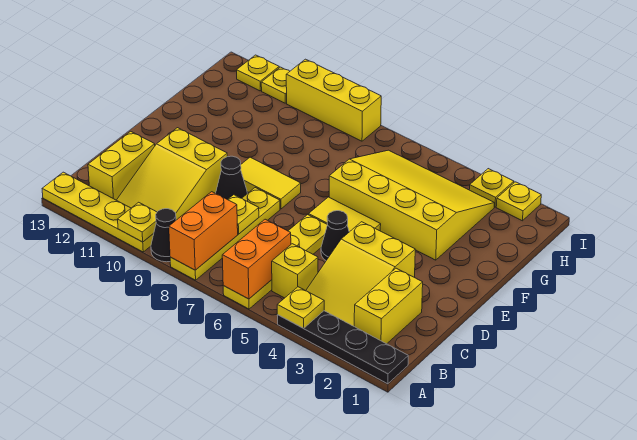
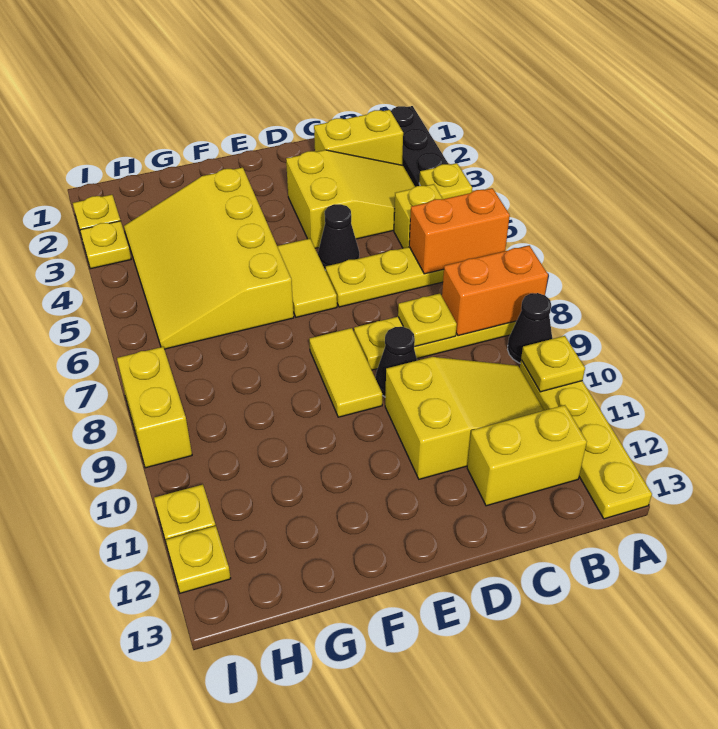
yellow 1x3 brick [286,59,381,141] -> yellow 1x2 brick [117,347,192,468]

